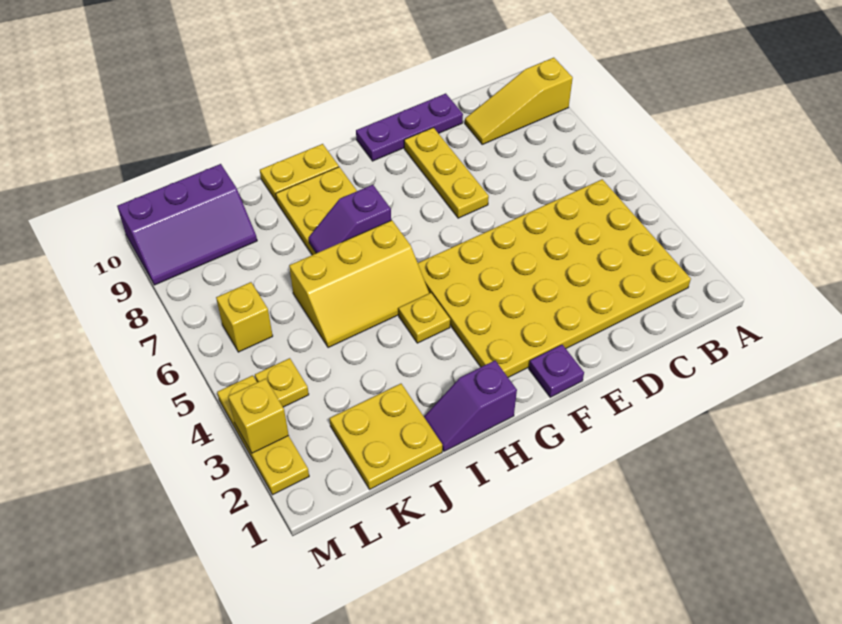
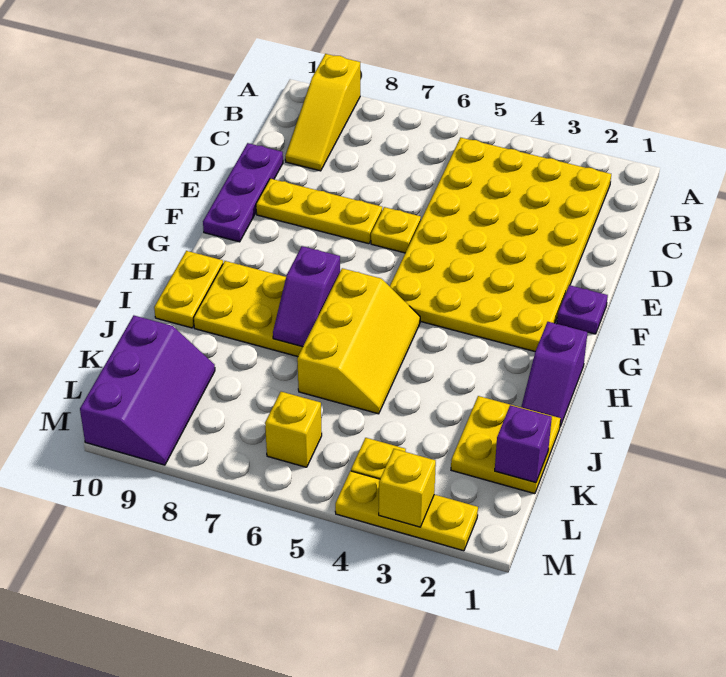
yellow 1x1 plate [398,293,450,343] -> yellow 1x1 plate moved to [371,207,421,253]
none -> purple 1x1 brick [495,405,552,483]

